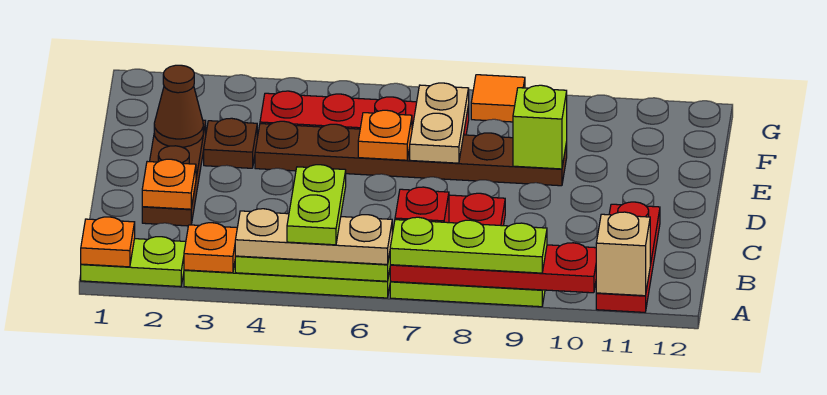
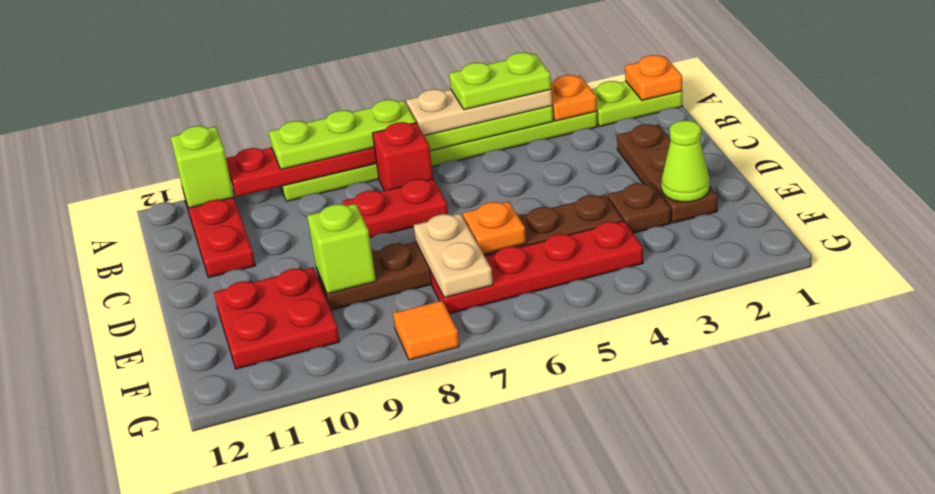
lime 1x2 plate [287,165,346,245] -> lime 1x2 plate turned to [449,52,551,110]
tan 1x1 brick [596,212,650,296] -> lime 1x1 brick [171,126,234,208]
orange 1x1 plate [142,159,196,209] -> none
brown 1x1 cone [154,65,203,147] -> lime 1x1 cone [661,120,710,202]
none -> red 2x2 plate [214,267,340,369]

